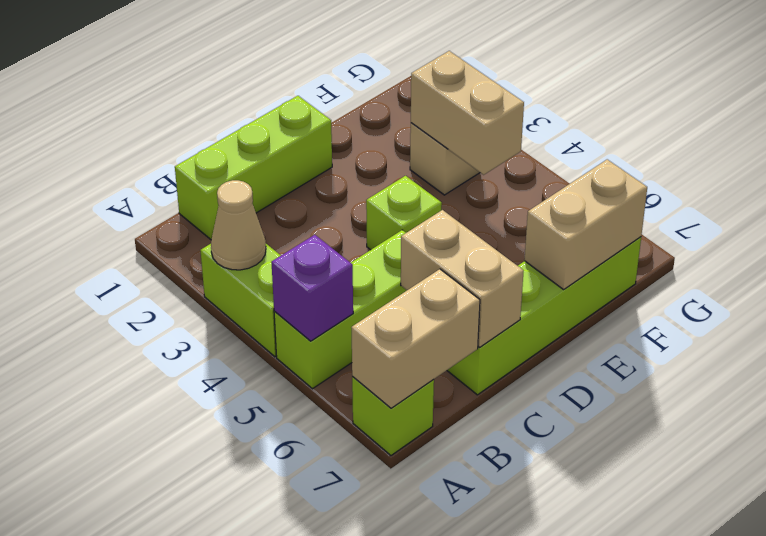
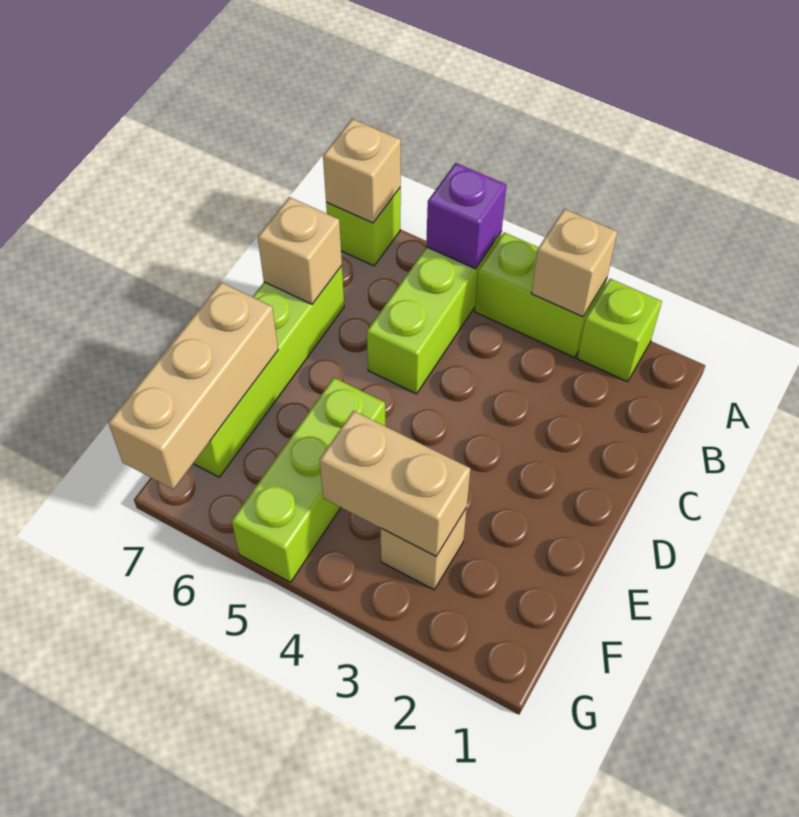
tan 1x1 cone [211,180,266,270] -> tan 1x1 brick [531,209,617,317]
tan 1x2 brick [351,269,480,408] -> tan 1x1 brick [323,119,401,223]
lime 1x3 brick [175,96,332,240] -> lime 1x3 brick moved to [232,378,385,582]
tan 1x2 brick [401,210,524,347] -> tan 1x1 brick [258,197,342,304]
lime 1x1 brick [366,176,442,250] -> lime 1x1 brick moved to [577,279,662,382]
tan 1x2 brick [524,159,647,289] -> tan 1x3 brick [108,282,278,489]

